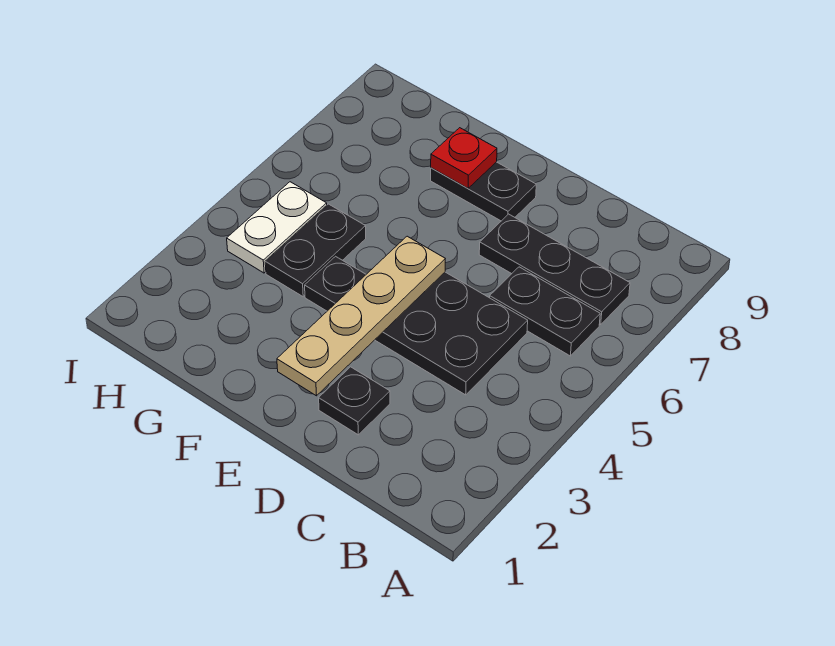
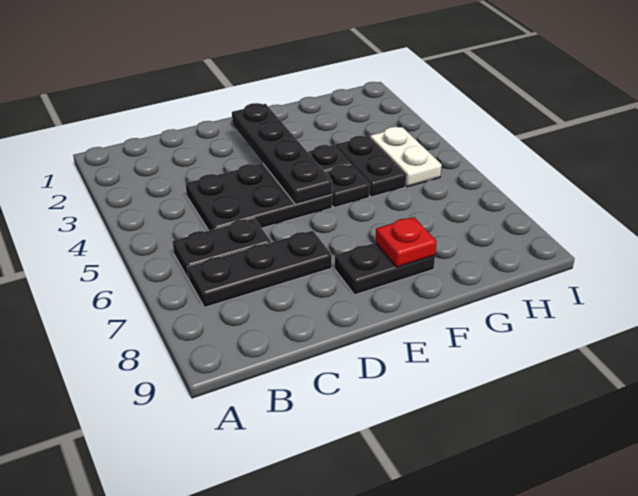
black 1x1 plate [319,367,390,435] -> black 1x1 plate moved to [325,165,370,208]
tan 1x4 plate [277,236,445,396] -> black 1x4 plate [232,103,332,205]

